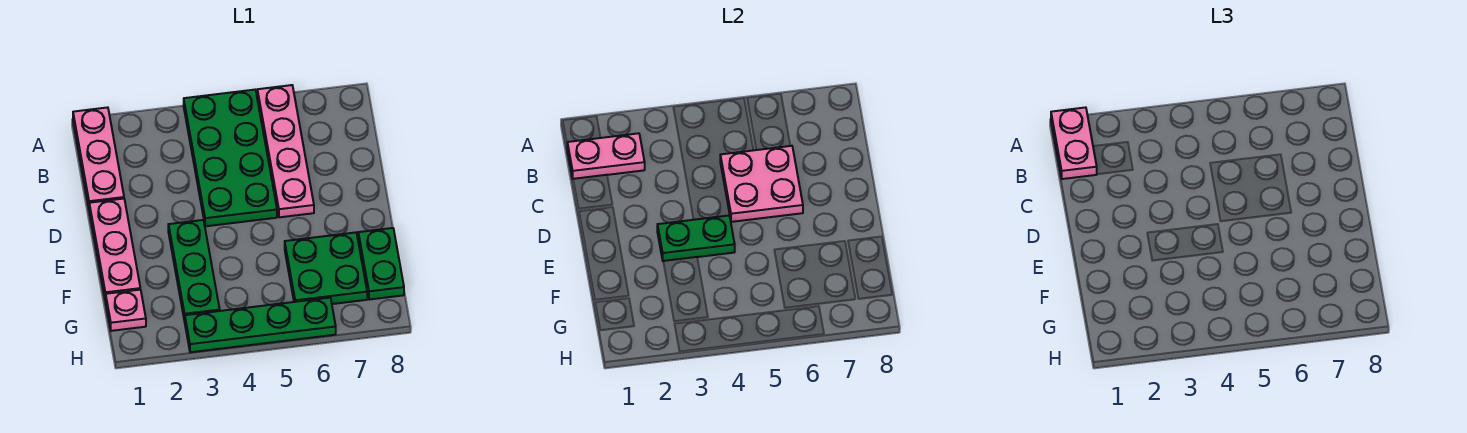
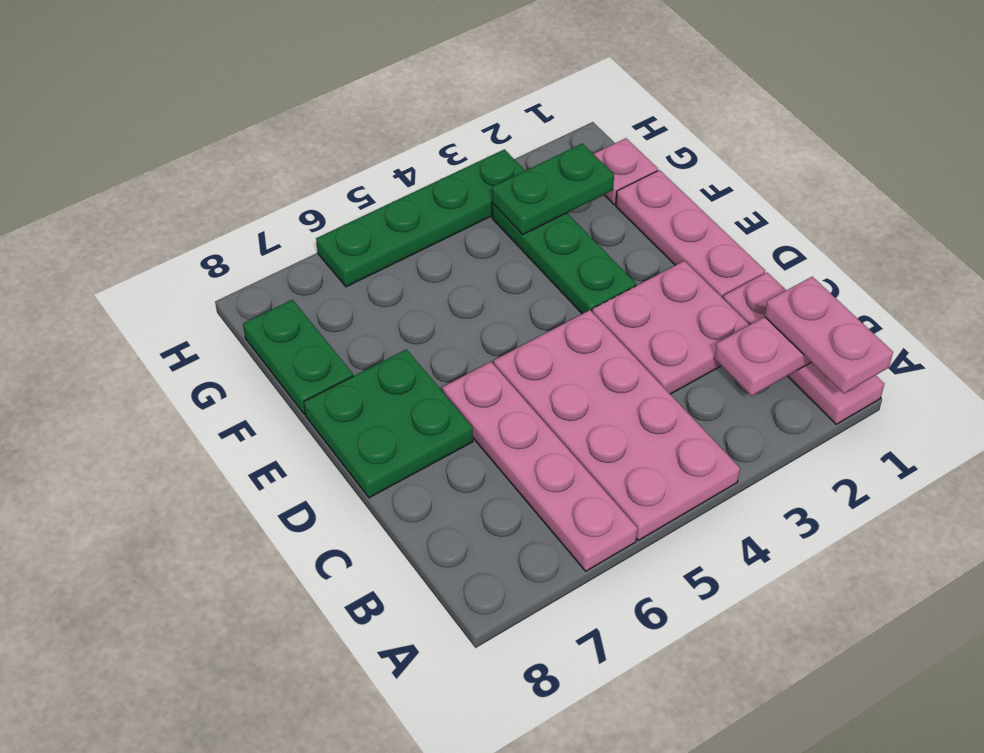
green 2x4 plate [184,90,277,226] -> pink 2x4 plate [494,310,740,540]
pink 2x2 plate [720,146,803,222] -> pink 2x2 plate moved to [592,261,749,394]
green 1x2 plate [657,216,735,261] -> green 1x2 plate moved to [492,143,614,235]
green 2x2 plate [285,232,367,304] -> green 2x2 plate moved to [304,349,473,498]

